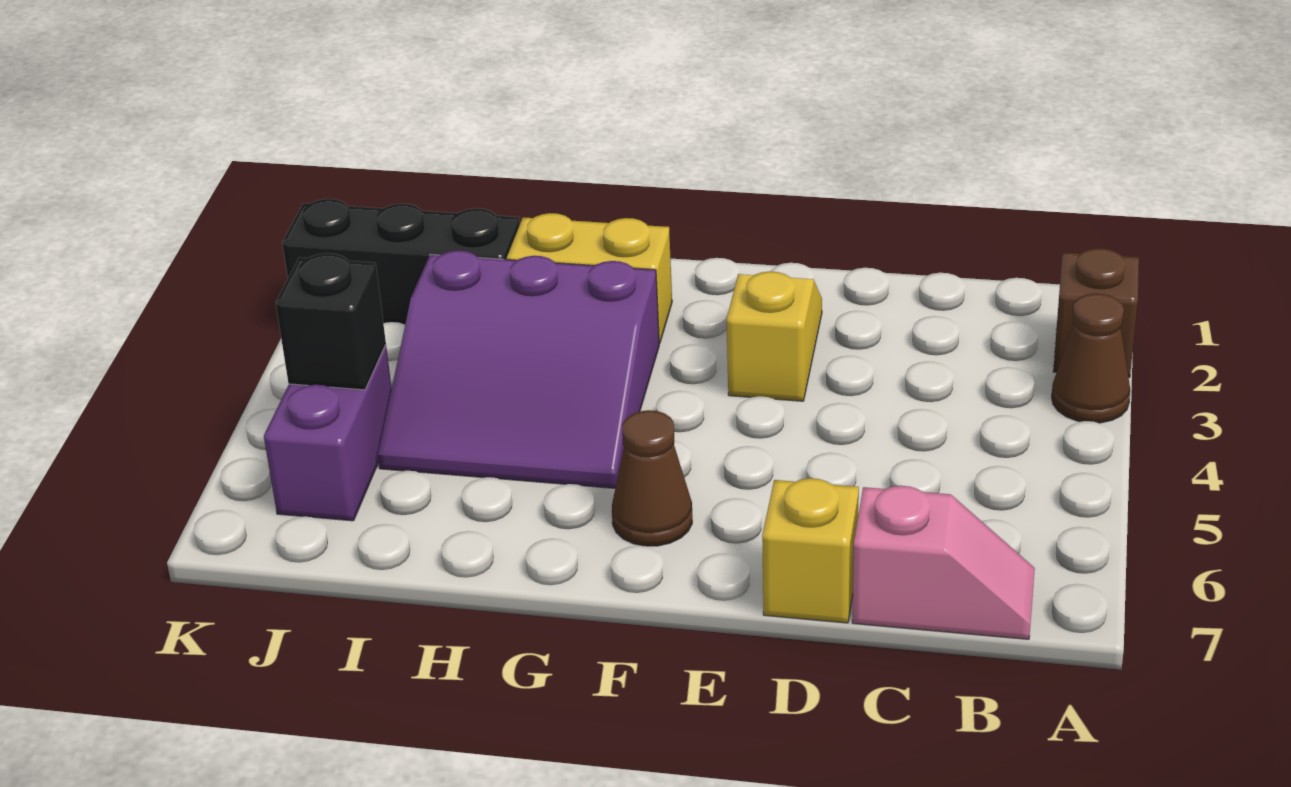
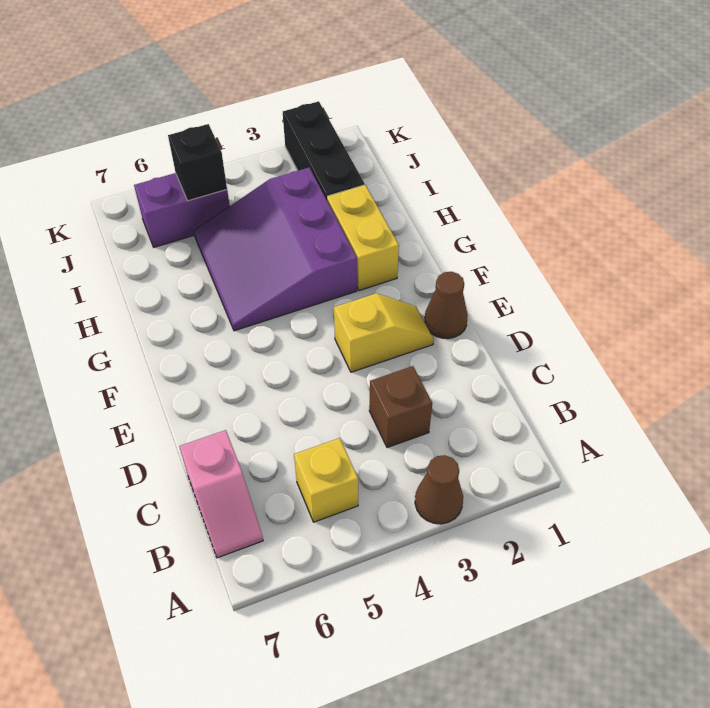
brown 1x1 brick [1053,248,1139,378] -> brown 1x1 brick moved to [369,366,432,448]
yellow 1x1 brick [762,478,859,623] -> yellow 1x1 brick moved to [294,438,358,522]
brown 1x1 cone [612,410,692,546] -> brown 1x1 cone moved to [425,272,468,339]

